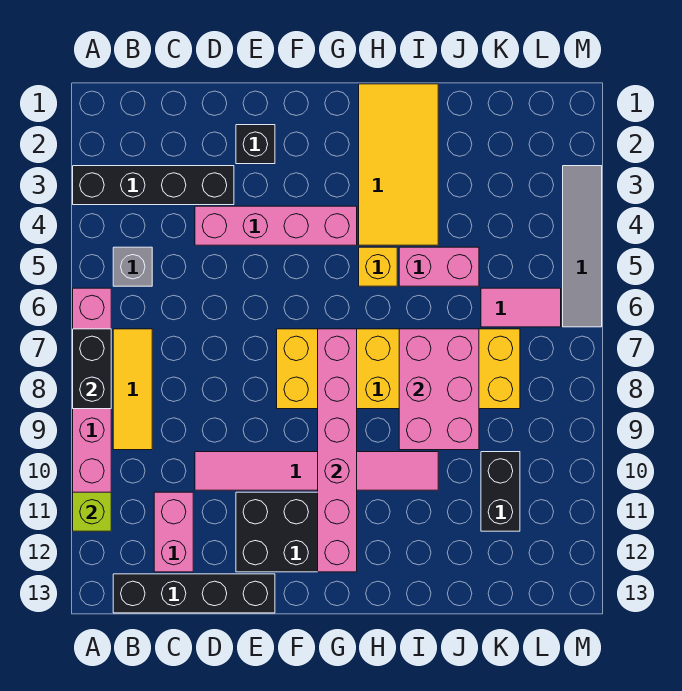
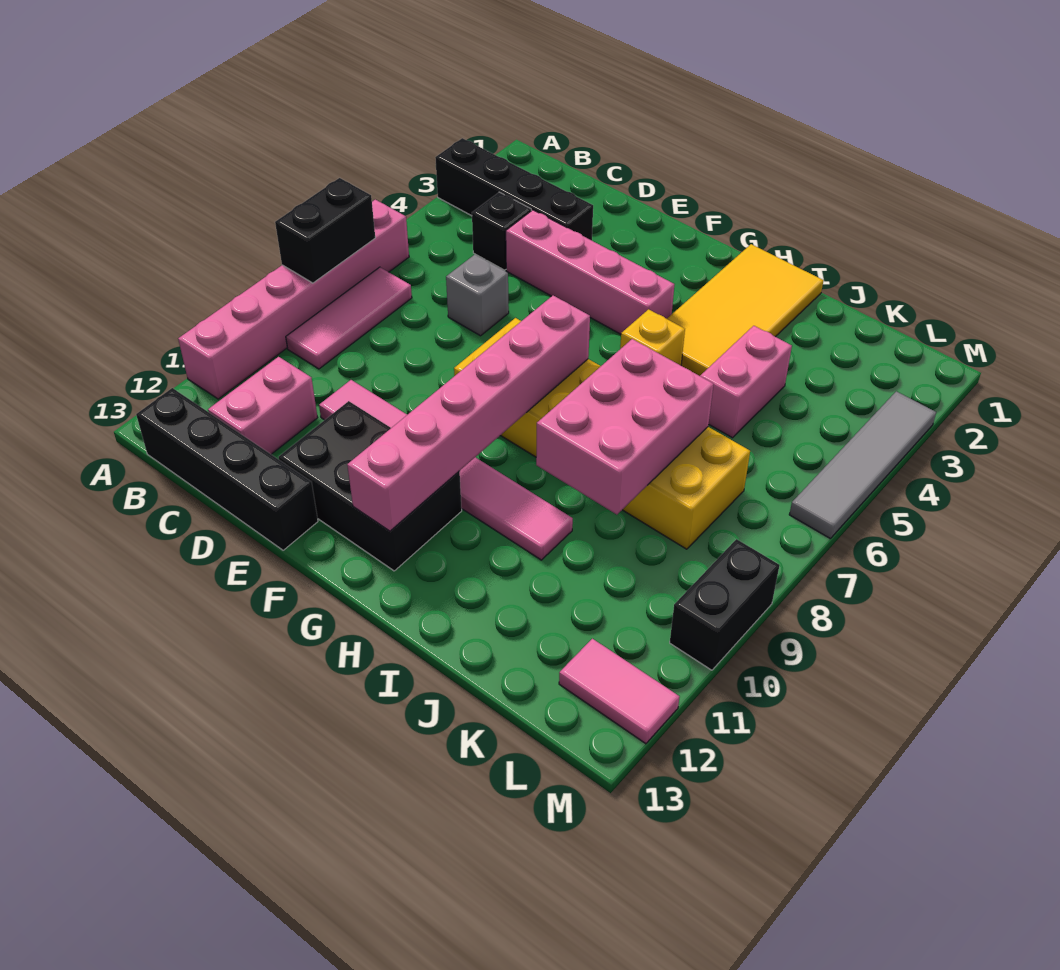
lime 1x1 brick [73,492,111,531] -> none
grey 1x1 brick [113,247,152,286] -> grey 1x1 brick moved to [446,254,509,336]
yellow 1x3 tile [113,329,152,450] -> pink 1x3 tile [286,267,412,369]
black 1x1 brick [236,125,275,164] -> black 1x1 brick moved to [472,192,531,270]
pink 1x2 brick [399,247,479,286] -> pink 1x2 brick turned to [700,326,792,438]
pink 1x2 tile [481,288,561,327] -> pink 1x2 tile moved to [559,639,679,744]
black 1x2 brick [481,452,520,531] -> black 1x2 brick moved to [670,539,780,670]

